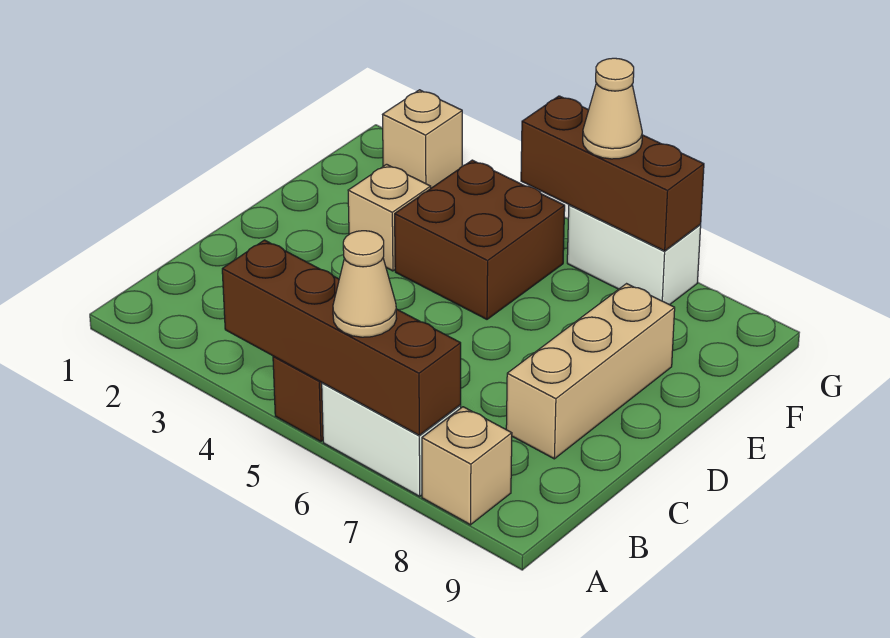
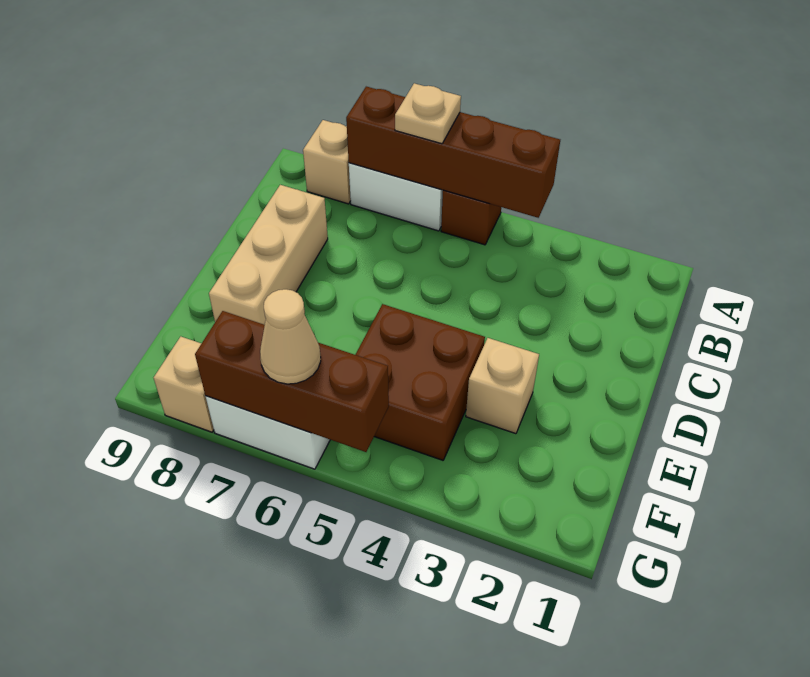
tan 1x1 cone [333,231,397,337] -> tan 1x1 plate [395,83,461,144]
tan 1x1 brick [383,90,462,188] -> tan 1x1 brick moved to [154,337,214,432]

